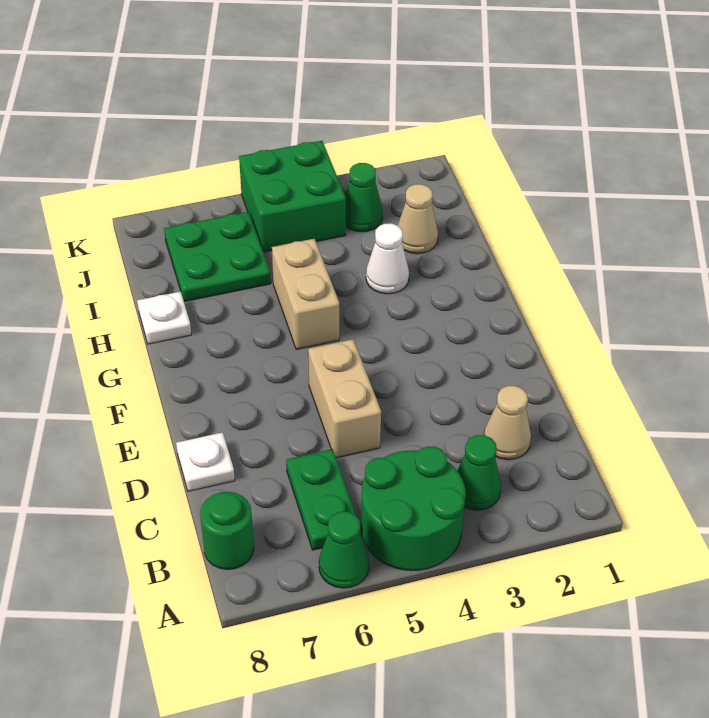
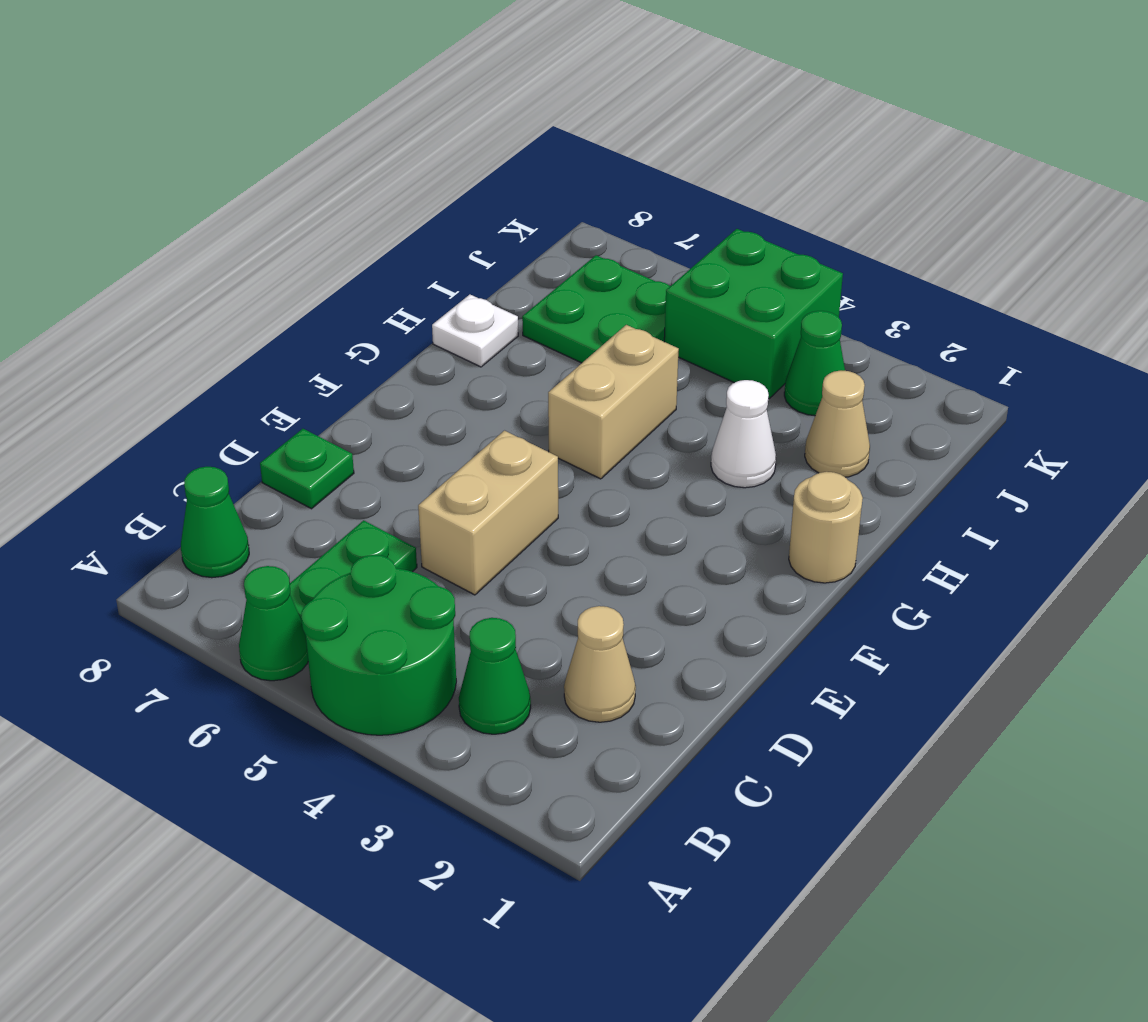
green 1x1 round brick [200,492,254,569] -> green 1x1 cone [181,467,249,578]
white 1x1 plate [176,432,235,491] -> green 1x1 plate [260,429,354,509]
none -> tan 1x1 round brick [789,472,863,583]

